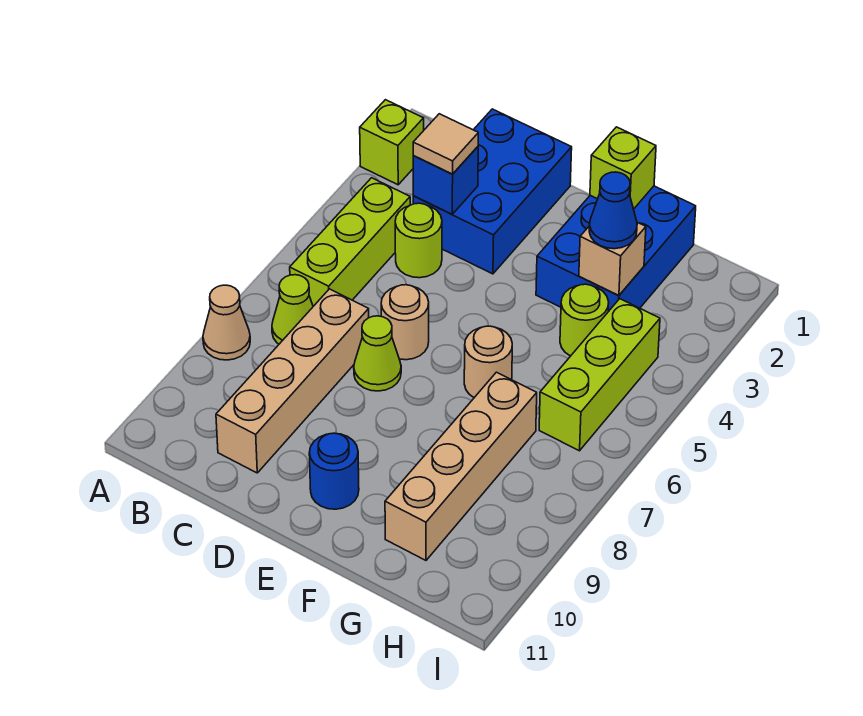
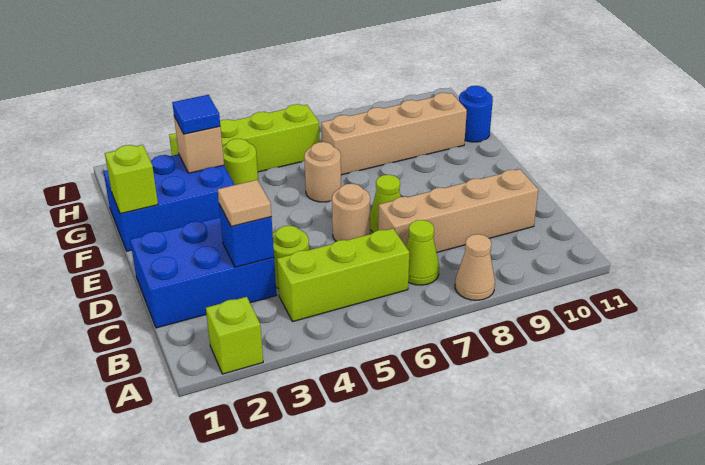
blue 1x1 round brick [309,433,359,509] -> blue 1x1 round brick moved to [459,86,493,142]
blue 1x1 cone [589,172,637,249] -> blue 1x1 tile [172,95,220,134]
lime 1x3 brick [539,299,660,451] -> lime 1x4 brick [169,104,320,172]

